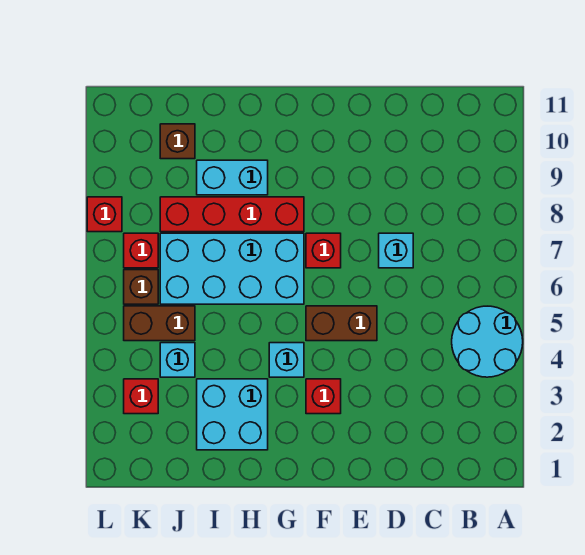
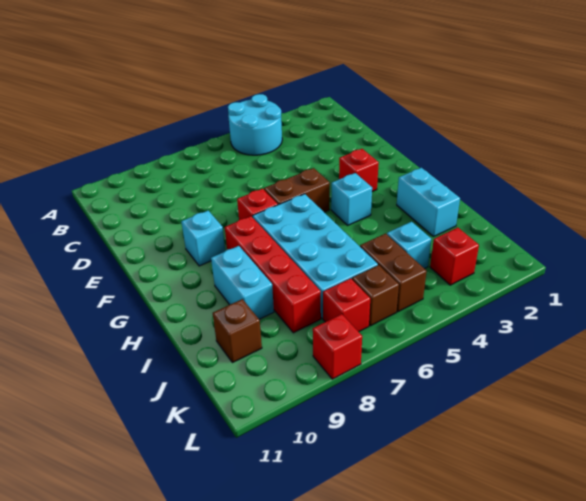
cyan 1x1 brick [379,233,413,268] -> cyan 1x1 brick moved to [181,211,225,266]
brown 1x2 brick [306,306,377,341] -> brown 1x2 brick turned to [264,168,330,212]
cyan 2x2 brick [197,379,268,450] -> cyan 1x2 brick [397,168,460,237]

